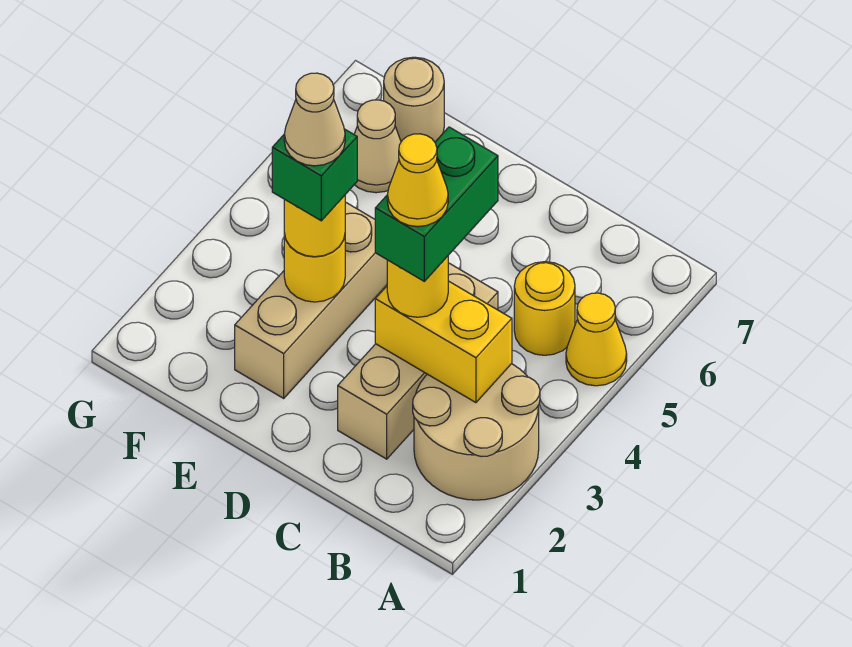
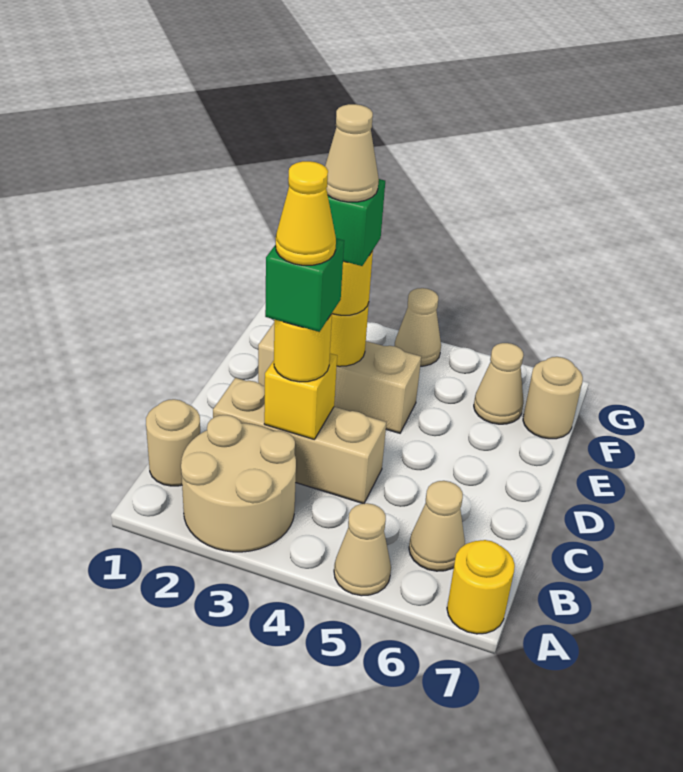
yellow 1x1 cone [566,293,627,386] -> tan 1x1 cone [334,503,391,596]
none -> tan 1x1 round brick [146,399,200,486]
yellow 1x2 brick [375,281,512,403] -> yellow 1x1 brick [264,353,337,439]
yellow 1x1 round brick [514,262,575,355] -> yellow 1x1 round brick moved to [447,540,515,634]
none -> tan 1x1 cone [409,481,465,571]
green 1x2 brick [375,127,498,281] -> green 1x1 brick [265,238,344,332]
none -> tan 1x1 cone [395,288,441,366]

